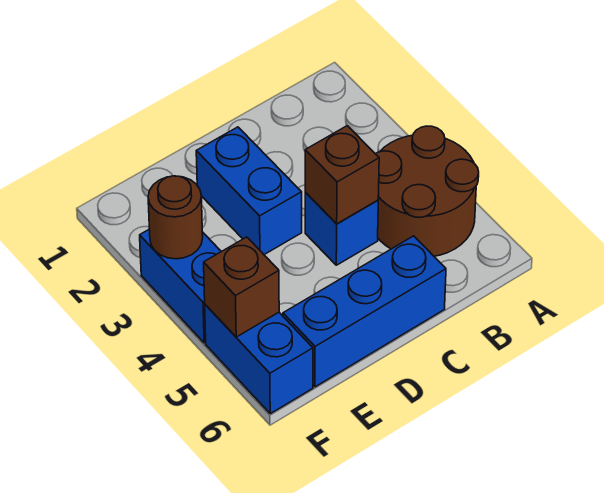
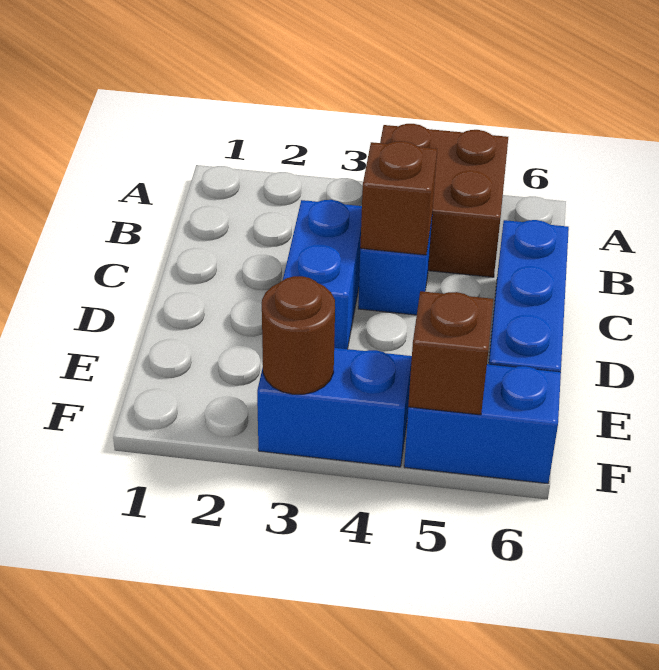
brown 2x2 round brick [376,126,479,256] -> brown 2x2 brick [380,124,508,277]
blue 1x2 brick [196,127,302,255] -> blue 1x2 brick turned to [283,200,362,349]

